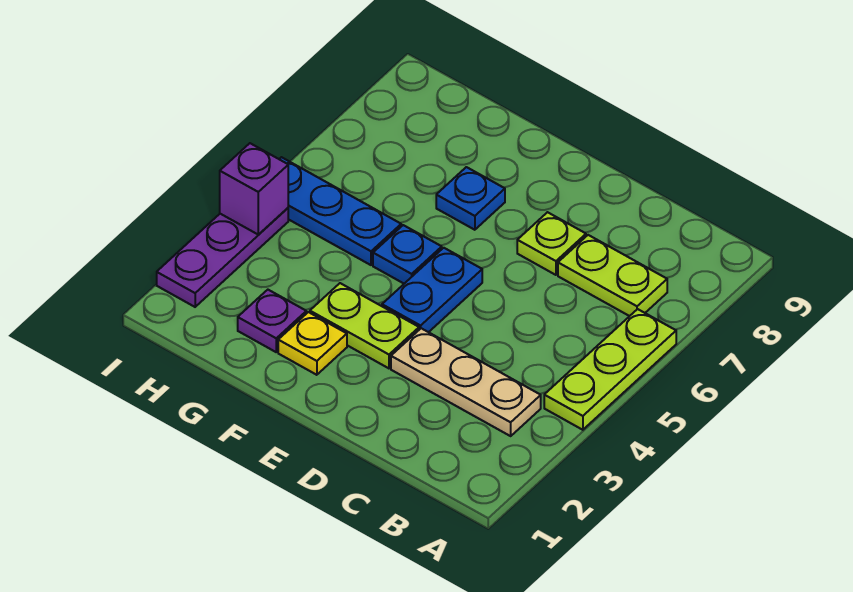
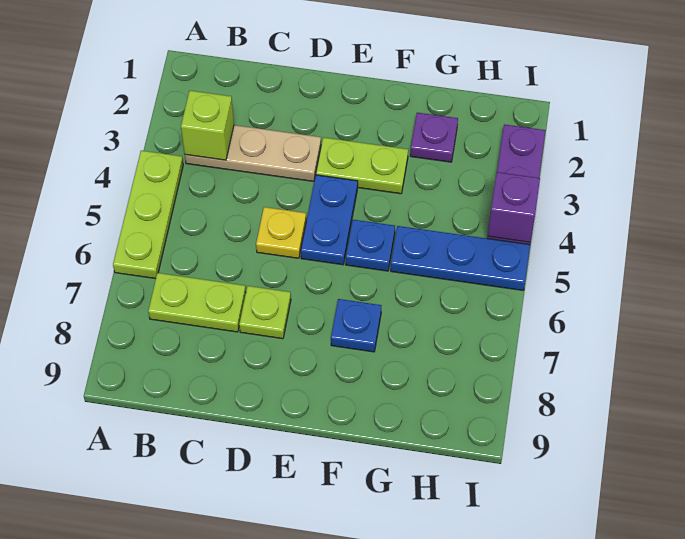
none -> lime 1x1 brick [181,91,234,160]
yellow 1x1 plate [278,312,347,375] -> yellow 1x1 plate moved to [256,207,306,258]

